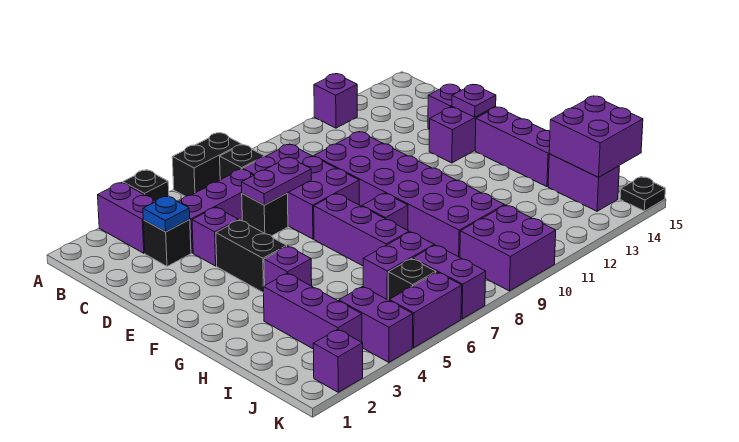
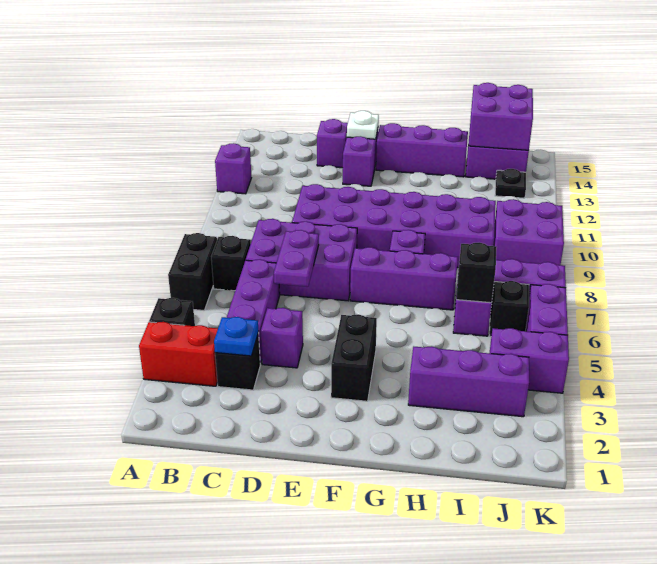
purple 1x2 brick [98,182,156,253] -> red 1x2 brick [139,322,218,386]
black 1x1 brick [242,193,288,236] -> black 1x1 brick moved to [456,243,496,303]
black 1x2 brick [216,220,287,292] -> black 1x2 brick turned to [331,314,377,401]
purple 1x1 plate [452,85,496,117] -> white 1x1 plate [347,111,379,139]
purple 1x1 brick [264,246,312,286] -> none
purple 1x1 brick [313,329,363,392] -> none
black 1x1 plate [620,177,665,211] -> black 1x1 plate moved to [495,169,526,198]

